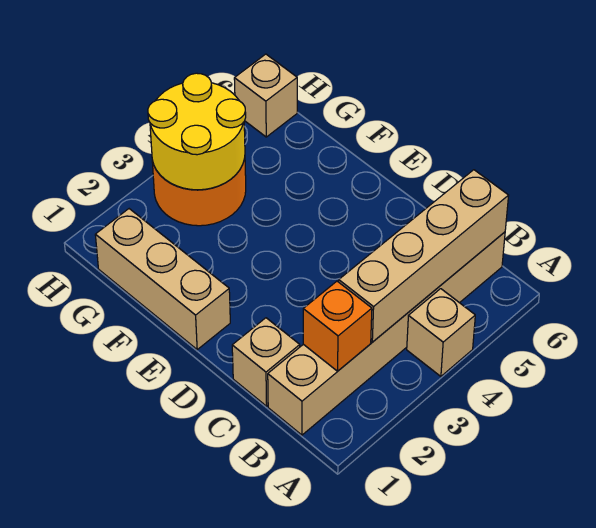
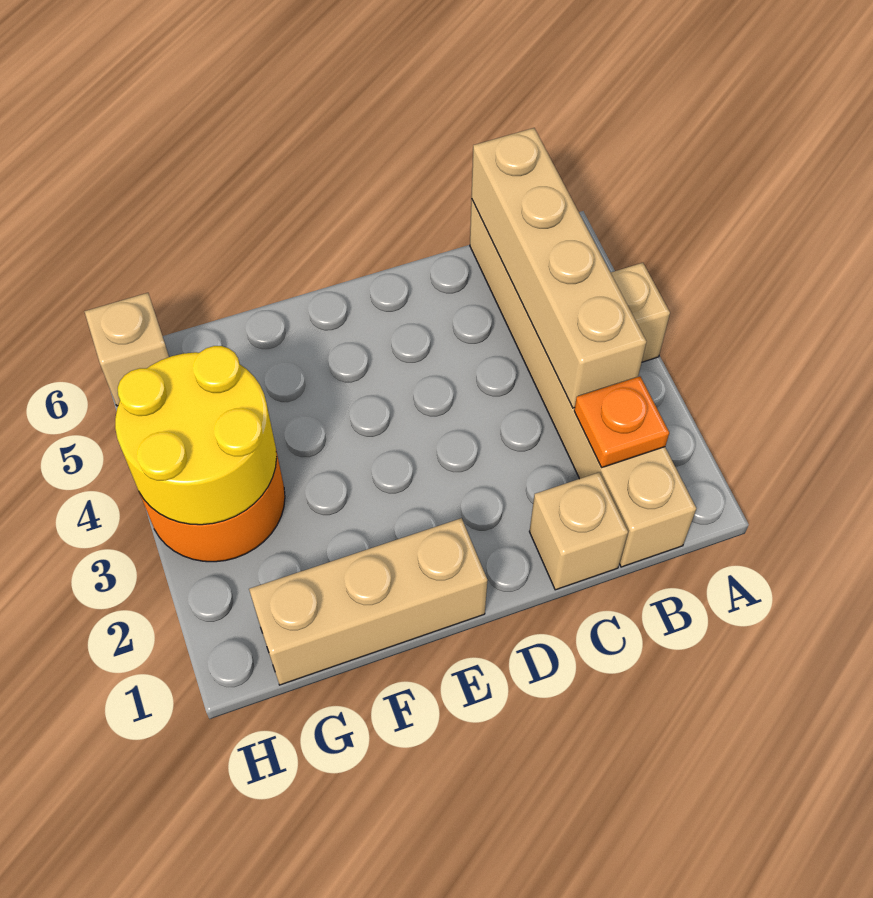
orange 1x1 brick [303,281,372,371] -> orange 1x1 plate [574,376,669,467]

